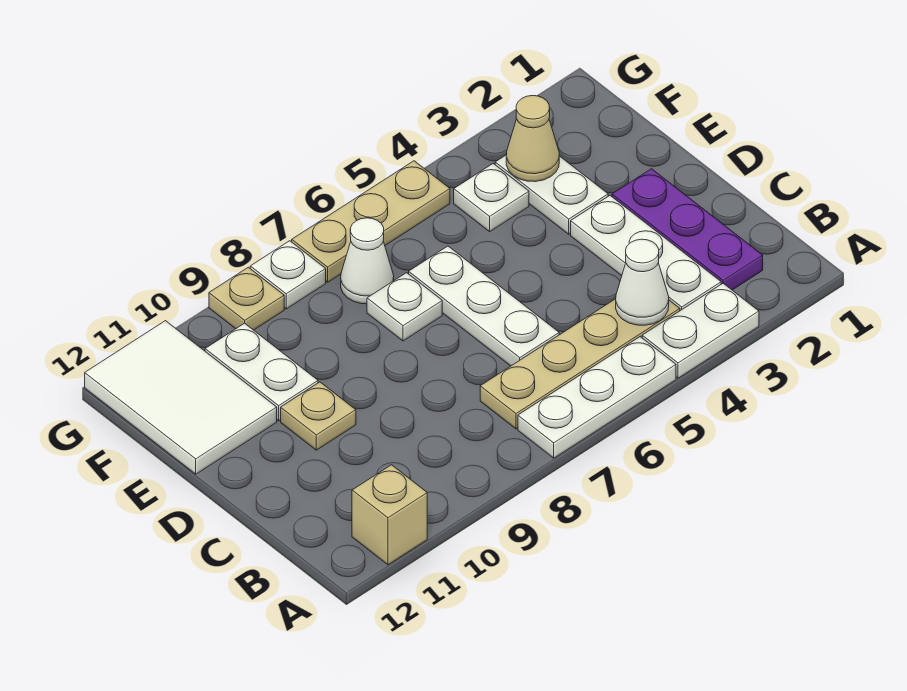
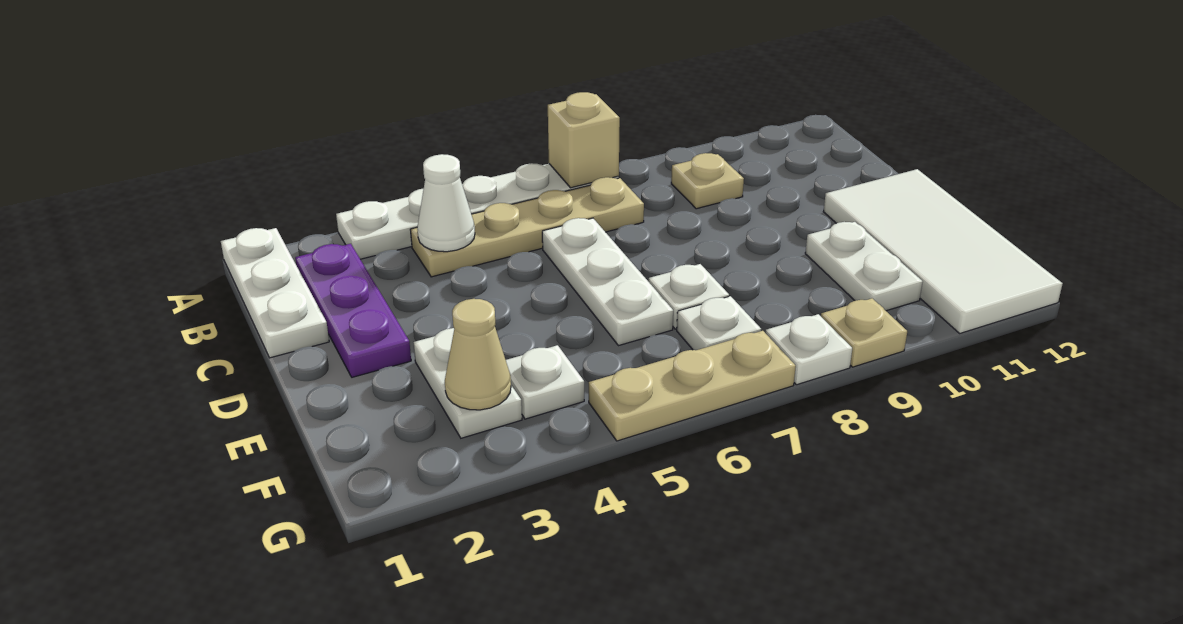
tan 1x1 brick [352,465,427,565] -> tan 1x1 brick moved to [548,92,620,188]
white 1x3 plate [571,196,721,311] -> white 1x3 plate moved to [221,228,329,358]
tan 1x1 plate [281,382,356,450] -> tan 1x1 plate moved to [671,153,744,209]
white 2x3 tile [85,321,277,474] -> white 2x4 tile [823,169,1063,333]
white 1x1 cone [341,218,394,304] -> white 1x1 plate [677,296,761,350]

